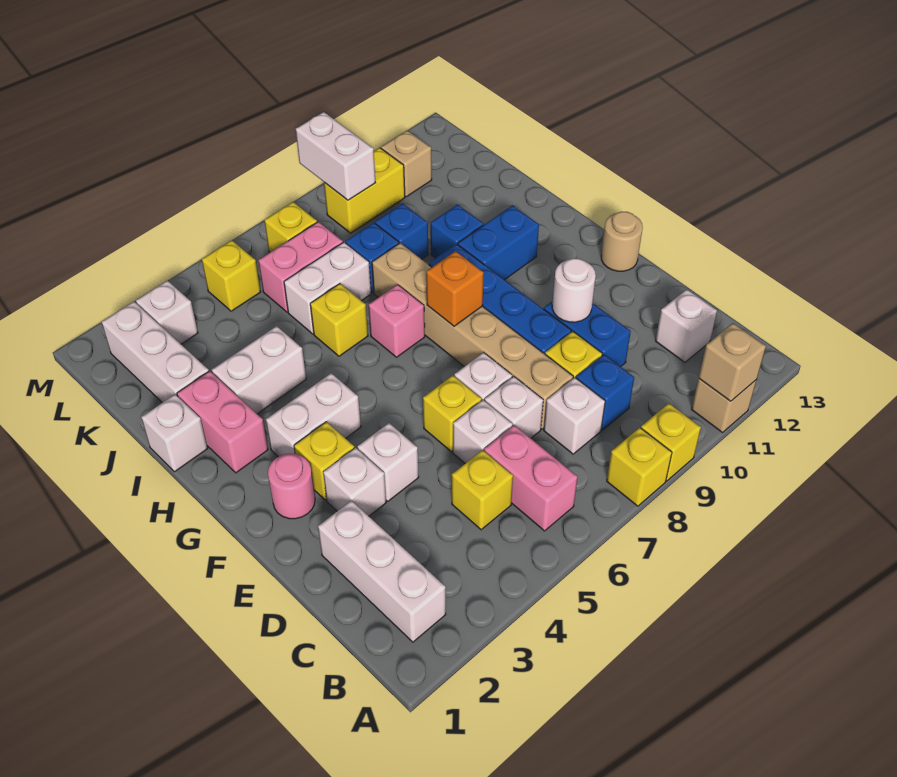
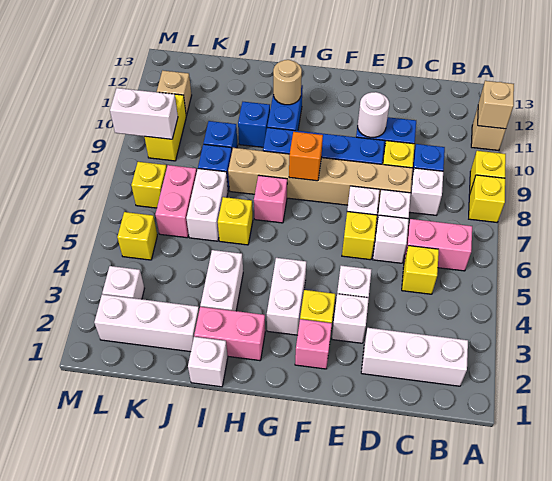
white 1x1 brick [656,289,717,362] -> none
pink 1x1 round brick [268,454,315,519] -> pink 1x1 brick [295,319,332,369]
tan 1x1 round brick [601,212,643,271] -> tan 1x1 round brick moved to [273,60,302,105]

